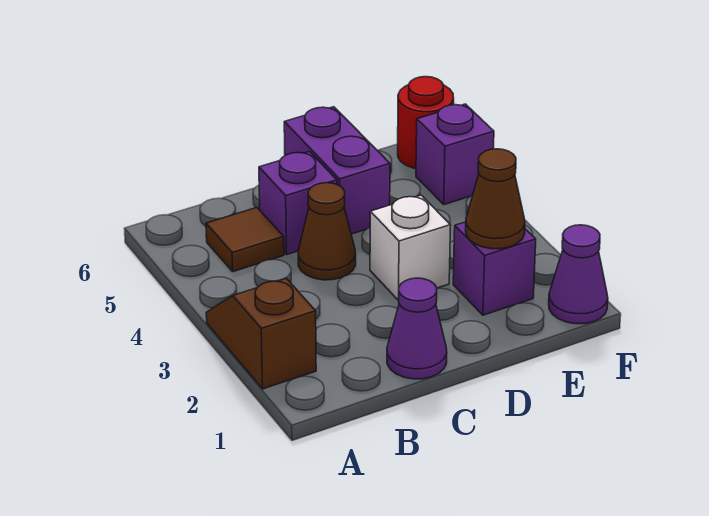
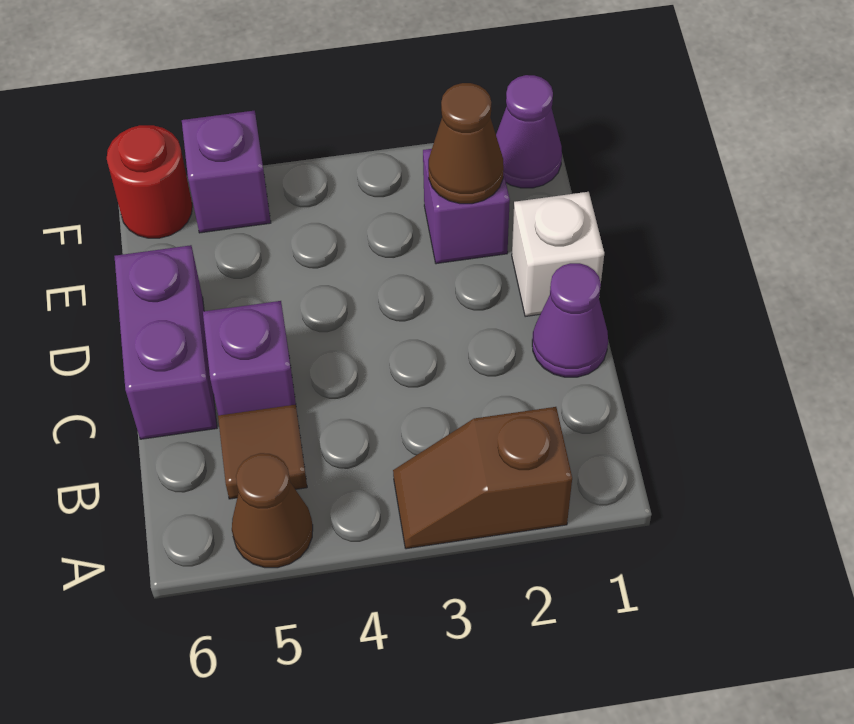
brown 1x1 cone [298,183,356,280] -> brown 1x1 cone moved to [232,453,313,568]
white 1x1 brick [370,195,451,300] -> white 1x1 brick moved to [512,192,604,317]
purple 1x2 brick [284,107,390,234] -> purple 1x2 brick turned to [114,245,217,439]

